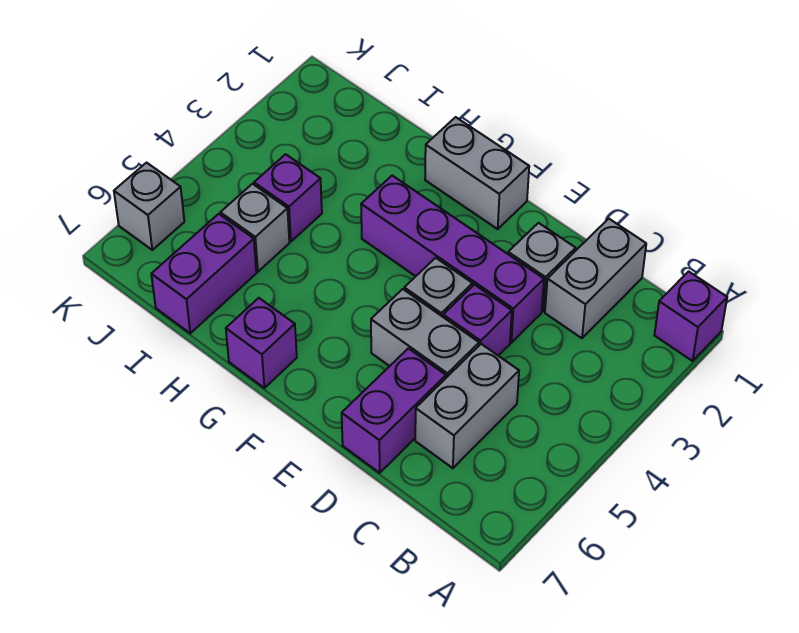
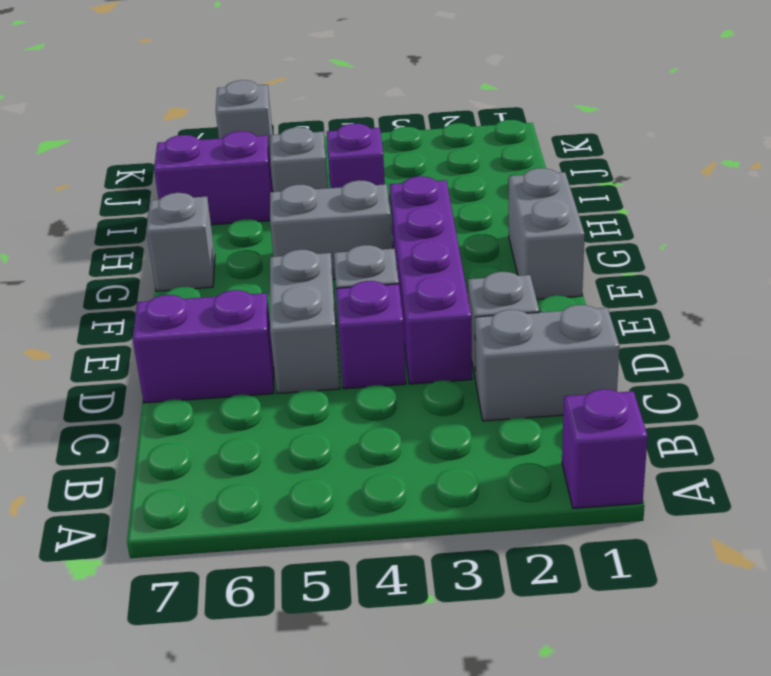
grey 1x2 brick [415,344,519,468] -> grey 1x2 brick moved to [270,180,392,279]
purple 1x1 brick [226,298,297,388] -> grey 1x1 brick [146,193,215,291]

